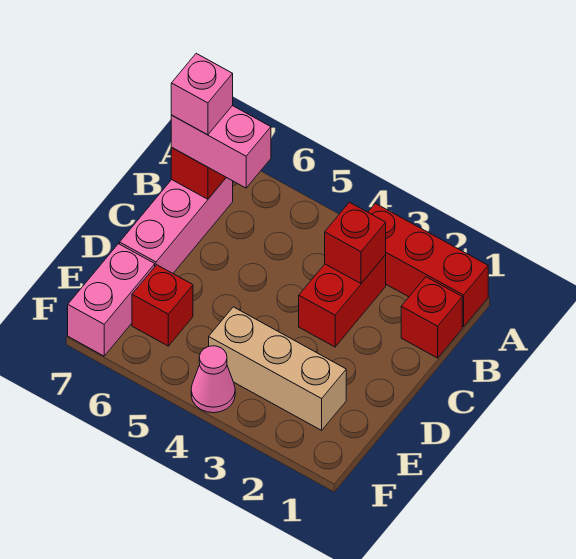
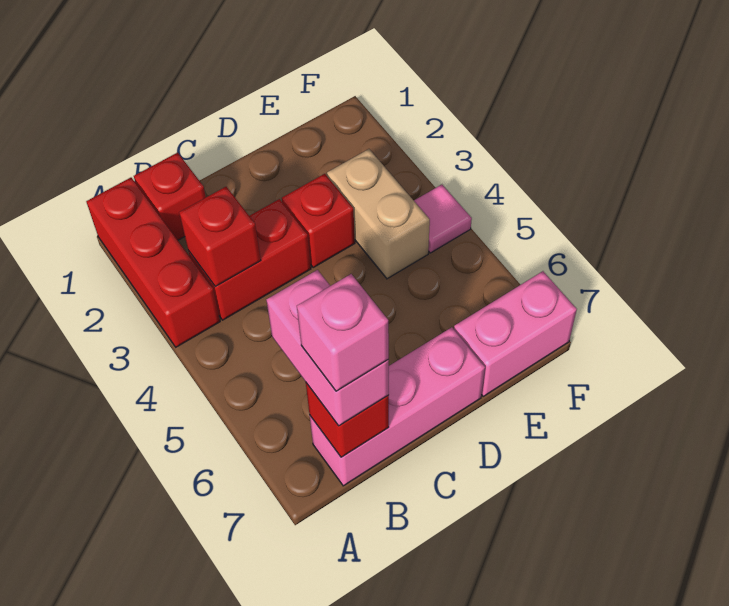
tan 1x3 brick [209,307,346,430] -> tan 1x2 brick [327,149,430,279]
red 1x1 brick [132,265,193,346] -> red 1x1 brick moved to [282,174,355,268]
pink 1x1 cone [191,346,235,413] -> pink 1x1 tile [414,185,472,253]

